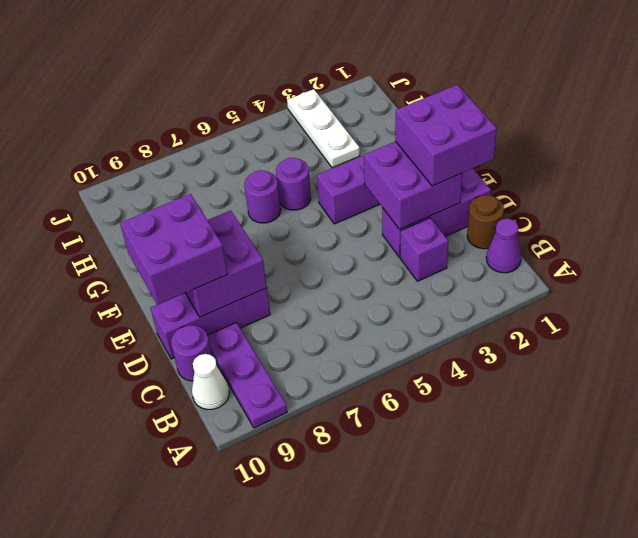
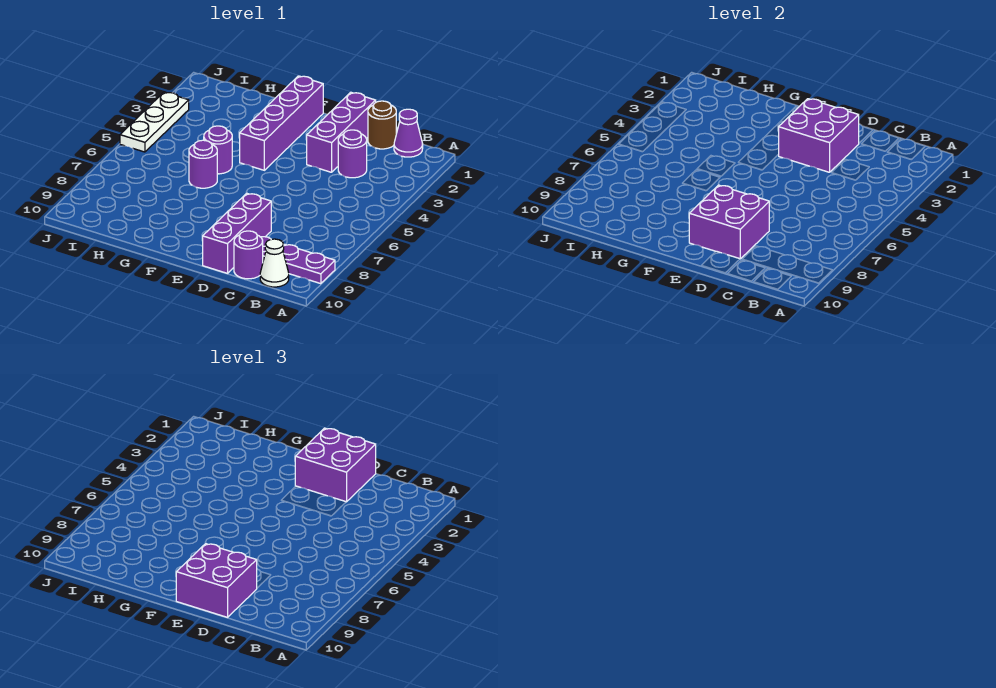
purple 1x1 brick [400,218,448,281] -> purple 1x1 round brick [338,130,367,178]
white 1x3 plate [287,89,360,168] -> white 1x3 plate turned to [120,92,189,152]

